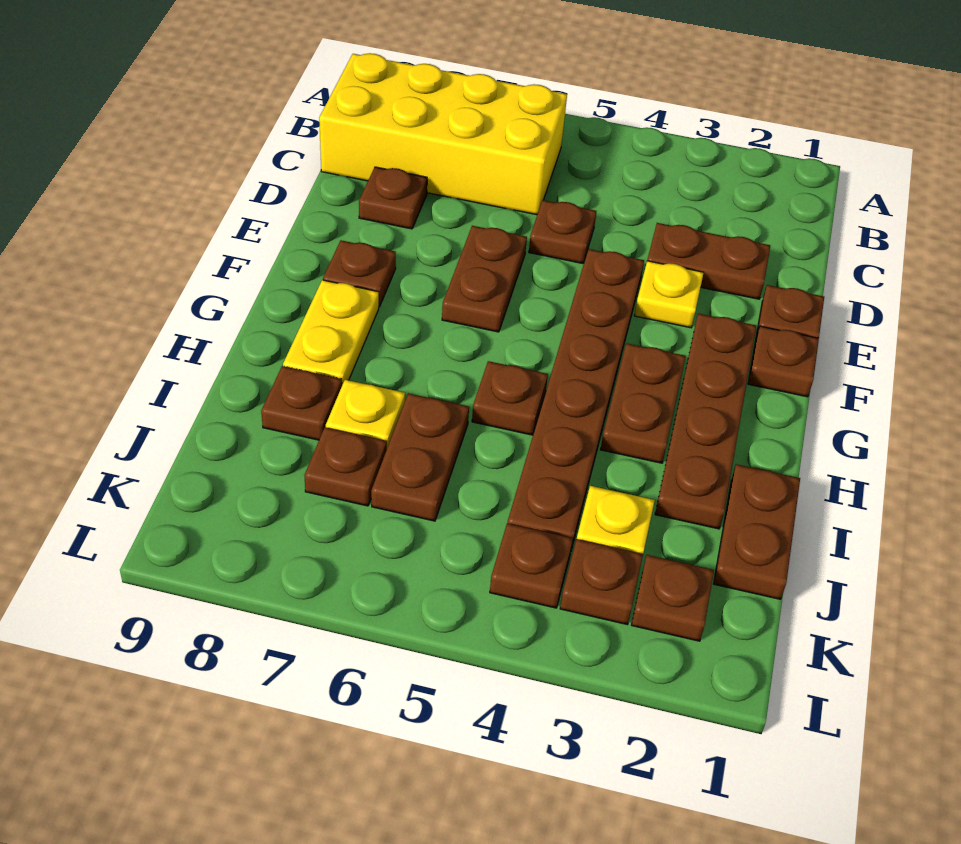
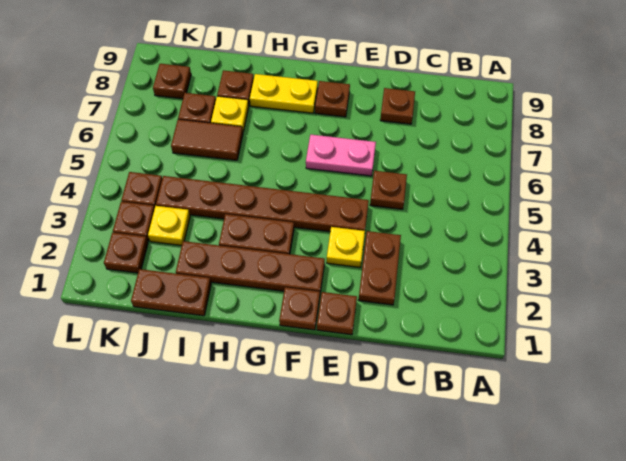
yellow 2x4 brick [319,53,567,215] -> none
brown 1x2 plate [442,226,527,332] -> pink 1x2 plate [306,135,376,176]
brown 1x1 plate [472,361,548,435] -> brown 1x1 plate moved to [153,64,191,99]
brown 1x2 plate [371,393,469,521] -> brown 1x2 tile [171,119,243,160]

